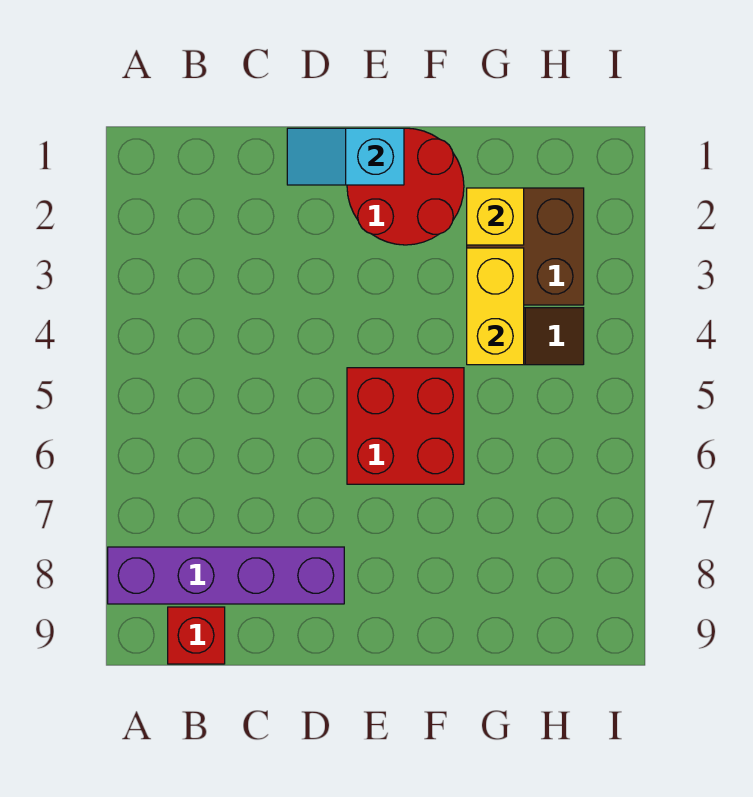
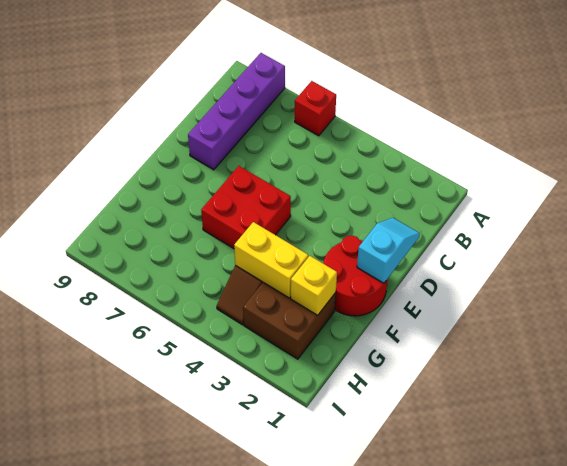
red 1x1 brick [168,607,225,664] -> red 1x1 brick moved to [295,81,336,136]

